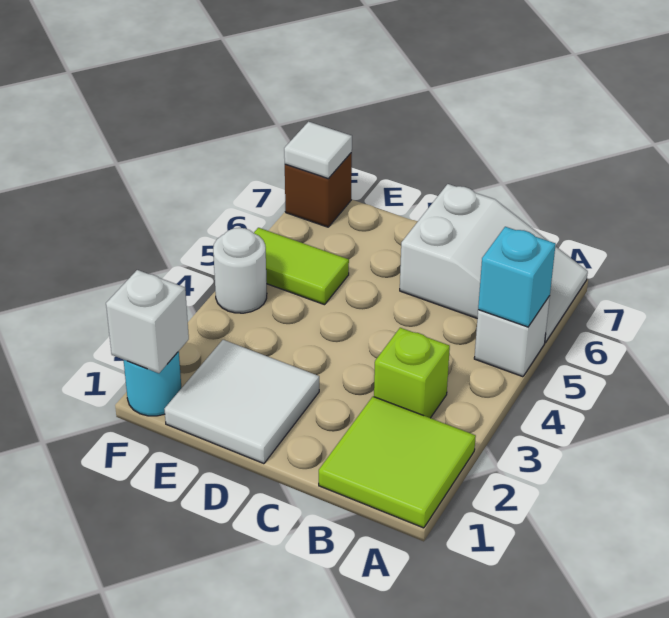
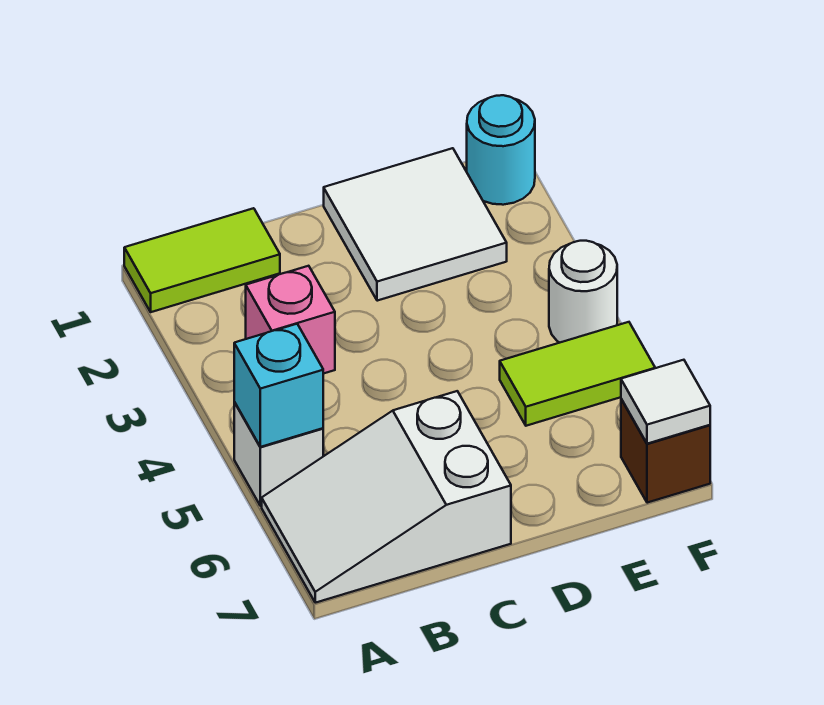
lime 2x2 tile [319,397,476,528] -> lime 1x2 tile [124,208,280,312]
lime 1x1 brick [374,328,450,418] -> pink 1x1 brick [246,266,335,374]
white 1x1 brick [106,270,189,373] -> none

